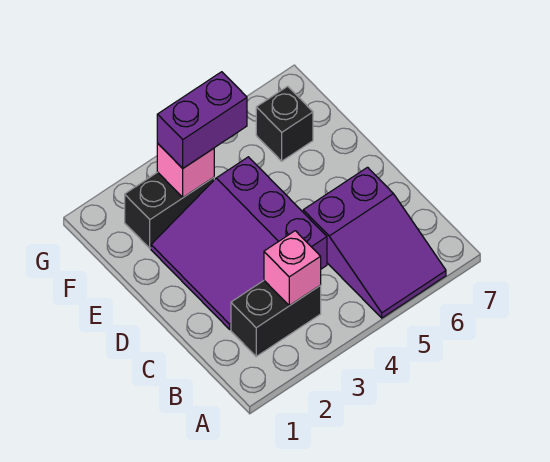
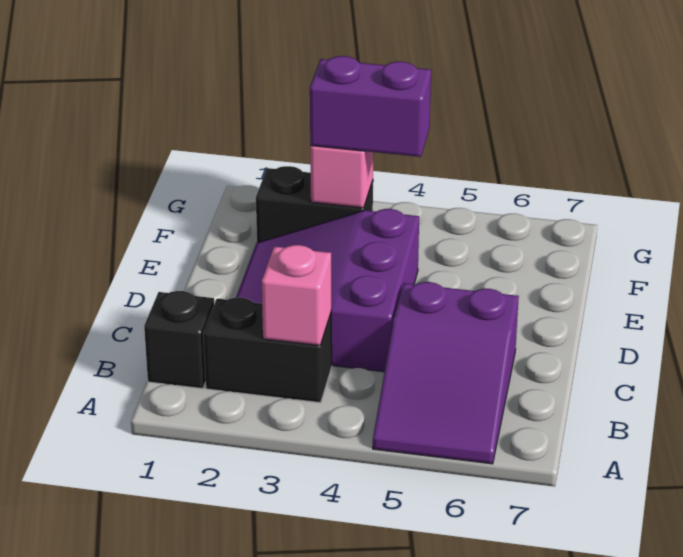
black 1x1 brick [256,86,313,161] -> black 1x1 brick moved to [144,291,214,389]

